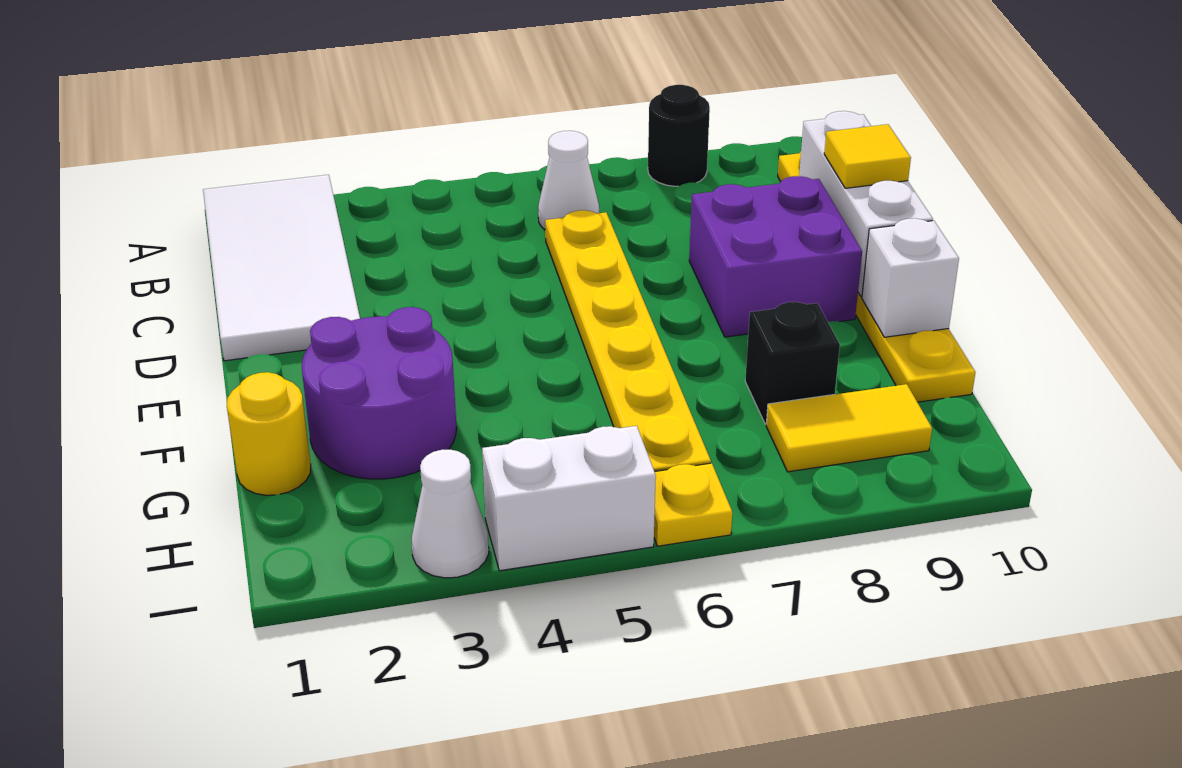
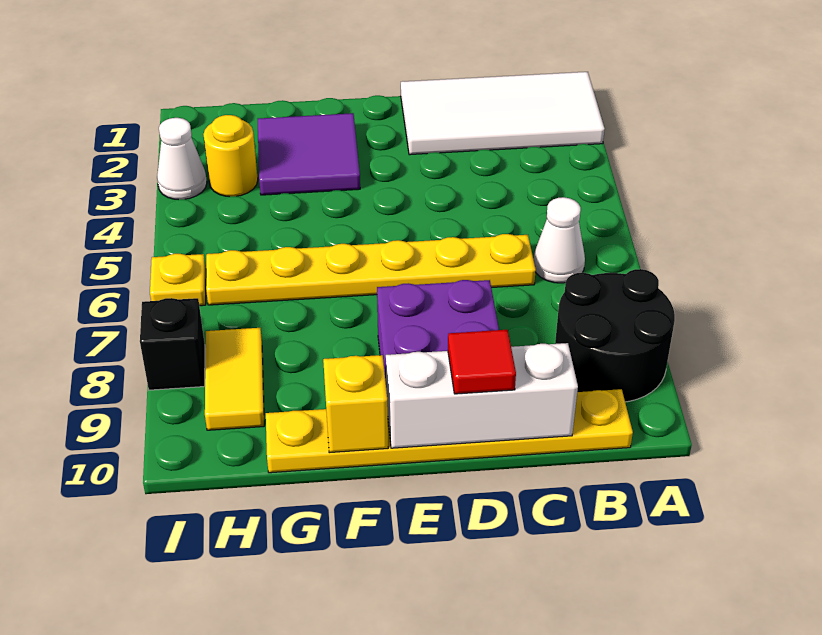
black 1x1 round brick [648,85,710,186] -> black 2x2 round brick [555,269,675,402]
yellow 1x1 tile [824,124,911,188] -> red 1x1 tile [448,330,516,394]
purple 2x2 round brick [302,307,457,479] -> purple 2x2 tile [258,113,360,195]
white 1x1 brick [862,218,959,337] -> yellow 1x1 brick [323,355,388,453]
yellow 1x1 round brick [227,372,311,495] -> yellow 1x1 round brick moved to [203,115,258,197]
black 1x1 brick [745,302,840,424] -> black 1x1 brick moved to [140,298,205,390]
white 1x2 brick [482,426,656,571] -> none

